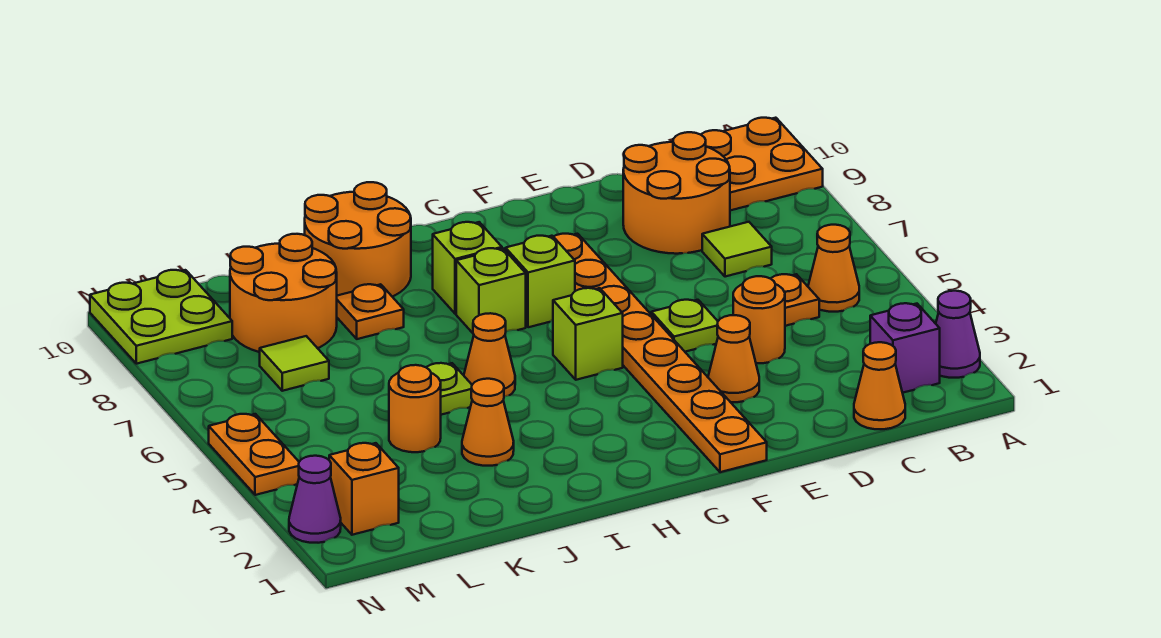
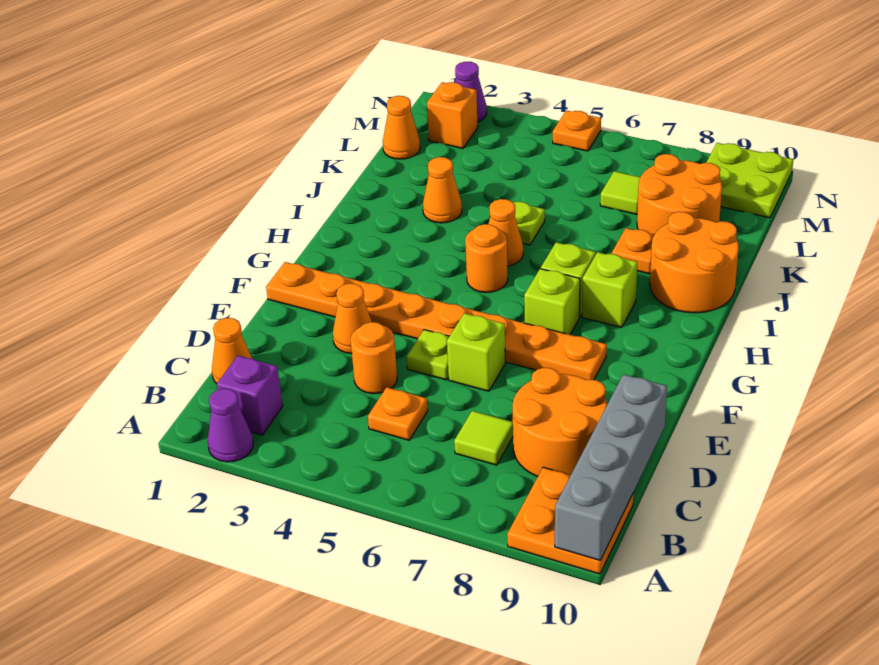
none -> grey 1x4 brick [555,374,667,561]
orange 1x1 cone [808,225,859,312] -> orange 1x1 cone moved to [383,96,420,159]
lime 1x1 brick [553,288,623,380] -> lime 1x1 brick moved to [447,313,505,391]
orange 1x1 round brick [389,365,441,452] -> orange 1x1 round brick moved to [465,224,508,293]
orange 1x2 plate [209,414,299,495] -> orange 1x1 plate [553,111,601,151]

